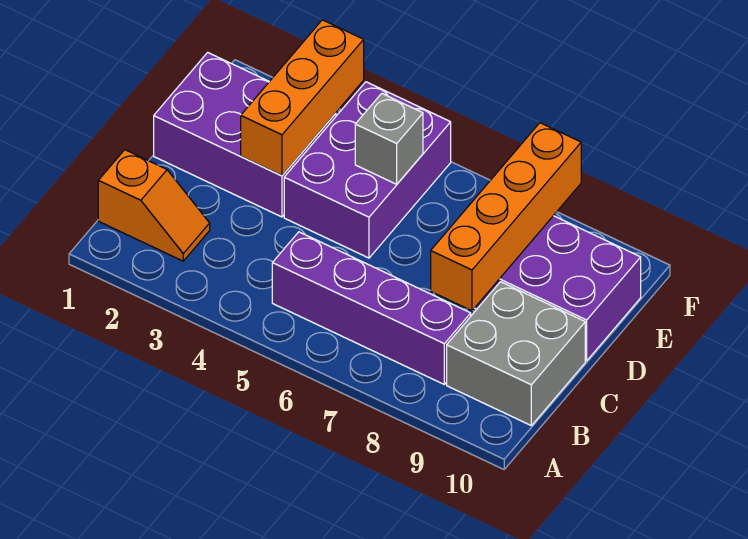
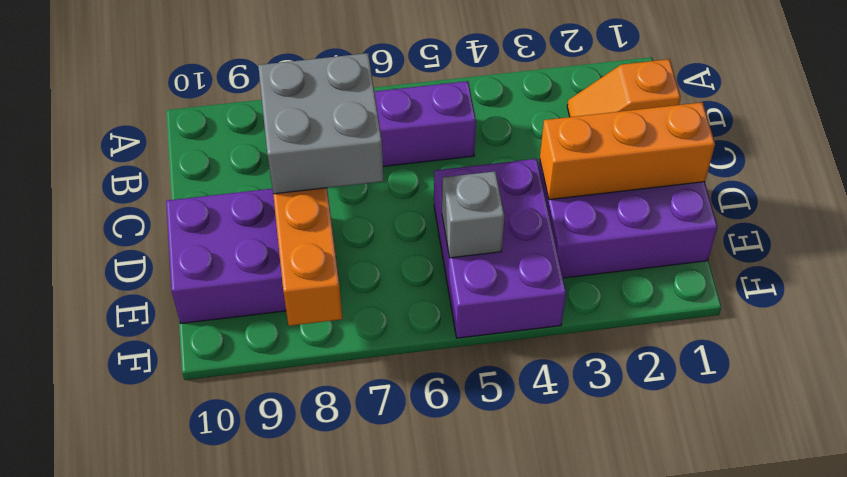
grey 2x2 brick [447,282,585,425] -> grey 2x2 brick moved to [258,53,383,194]
orange 1x3 brick [241,20,364,176] -> orange 1x3 brick turned to [540,102,715,200]

